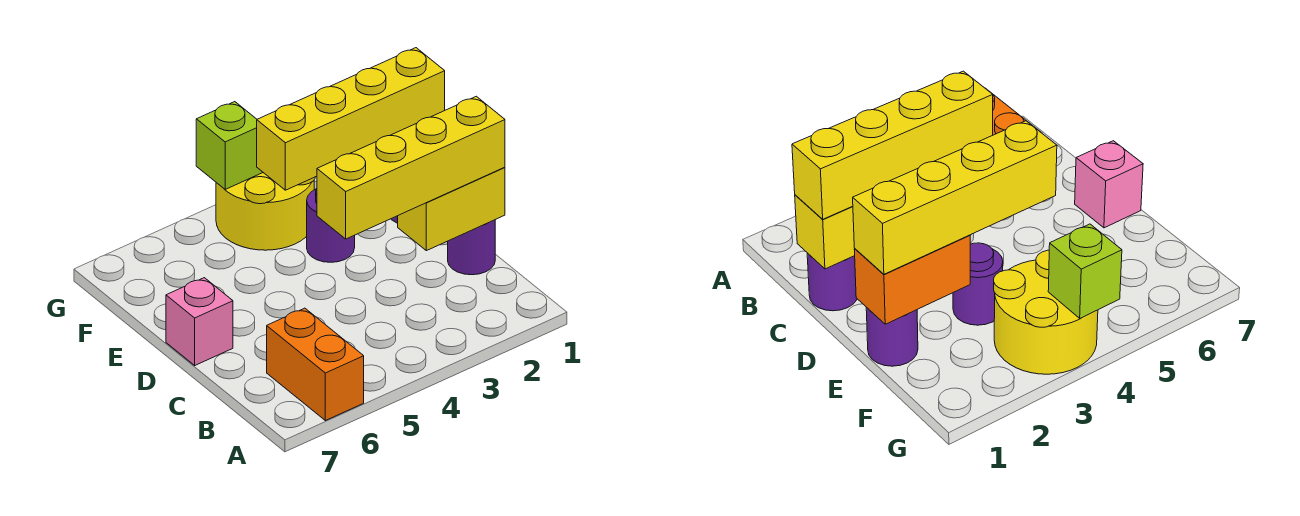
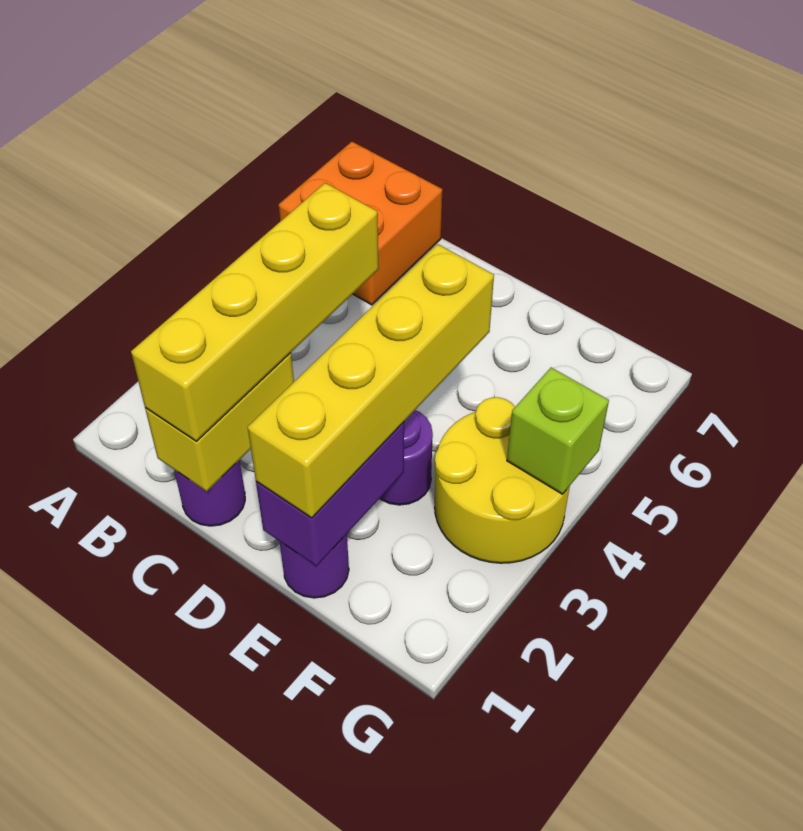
orange 1x2 brick [267,308,364,421] -> orange 2x2 brick [279,142,442,305]
pink 1x1 brick [166,278,233,365] -> none
orange 1x2 brick [854,235,970,324] -> purple 1x2 brick [256,422,404,566]

